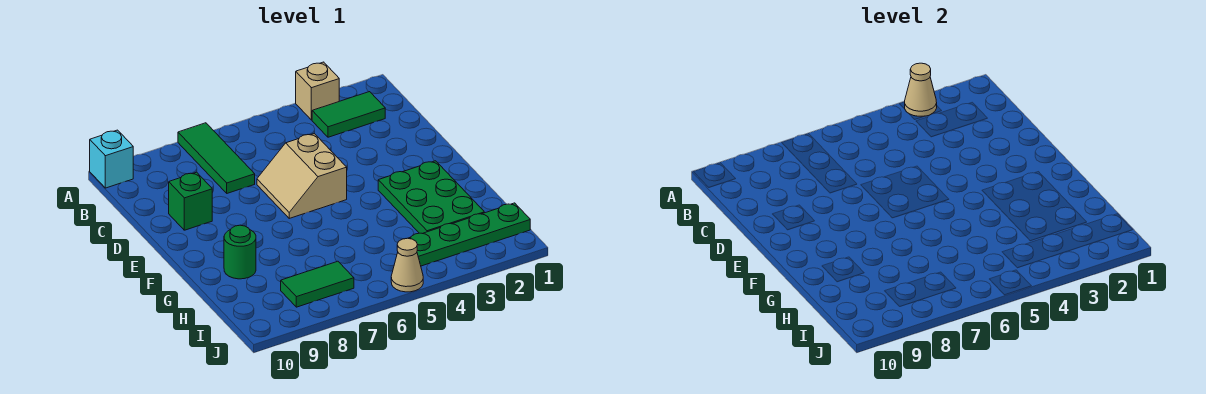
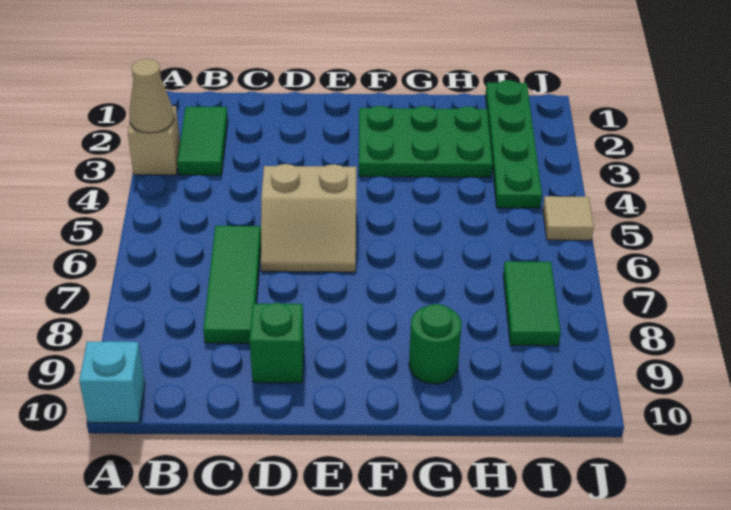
green 1x3 tile [178,123,255,193] -> green 1x3 tile turned to [203,226,261,343]
tan 1x1 cone [391,238,423,292] -> tan 1x1 tile [543,196,594,240]

